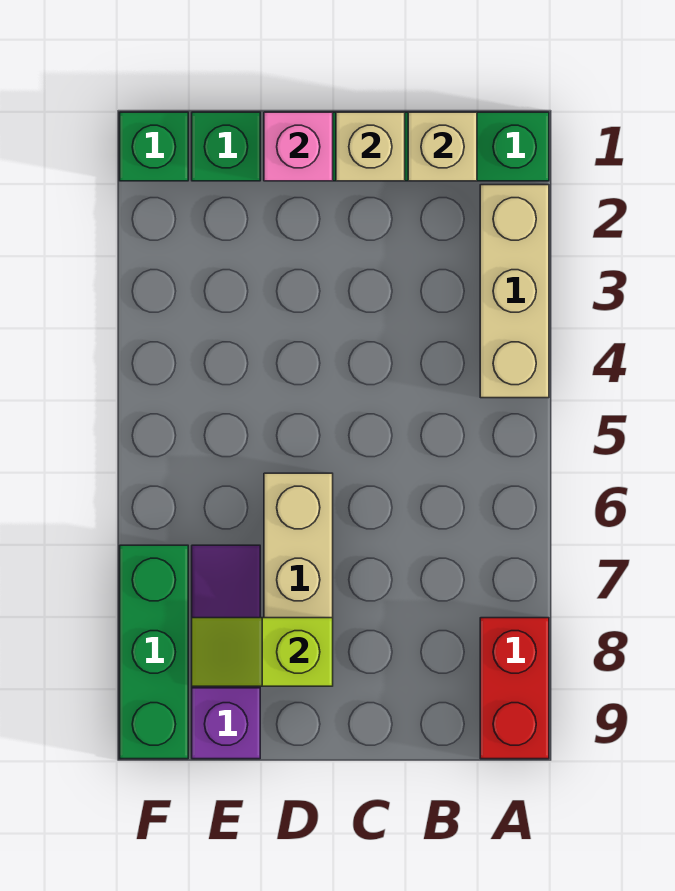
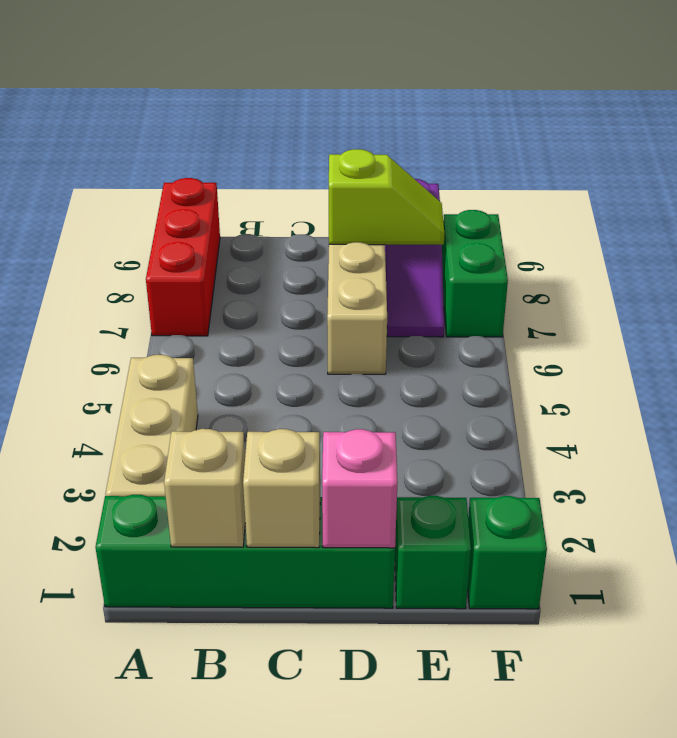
red 1x2 brick [480,618,549,759] -> red 1x3 brick [146,178,220,336]
green 1x3 brick [120,545,188,759] -> green 1x2 brick [442,210,508,337]

